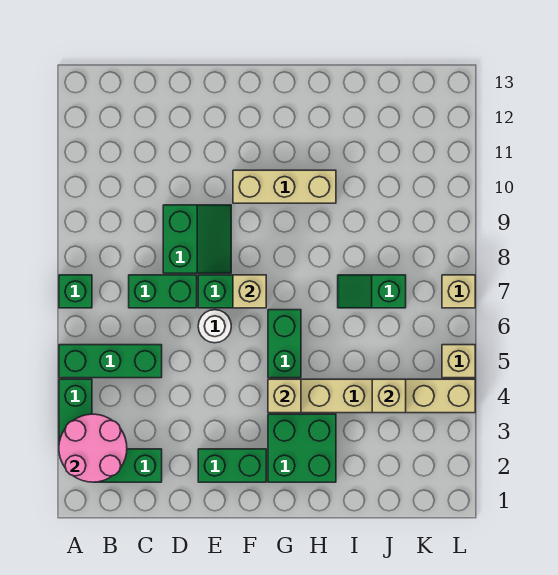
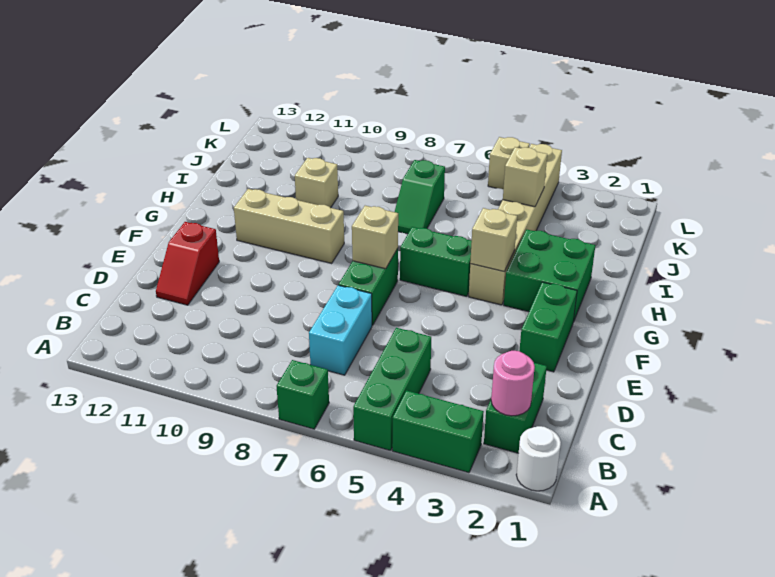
pink 2x2 round brick [59,414,127,482] -> pink 1x1 round brick [491,351,535,416]
green 1x2 brick [129,275,197,308] -> cyan 1x2 brick [309,285,372,375]
green 2x2 slope [163,205,231,273] -> none
none -> red 1x2 slope [156,222,219,305]
white 1x1 round brick [198,310,231,343] -> white 1x1 round brick moved to [516,426,561,491]
tan 1x3 brick [233,170,336,203] -> tan 1x3 brick turned to [234,189,344,263]
tan 1x1 brick [442,275,475,308] -> tan 1x1 brick moved to [295,158,338,208]

